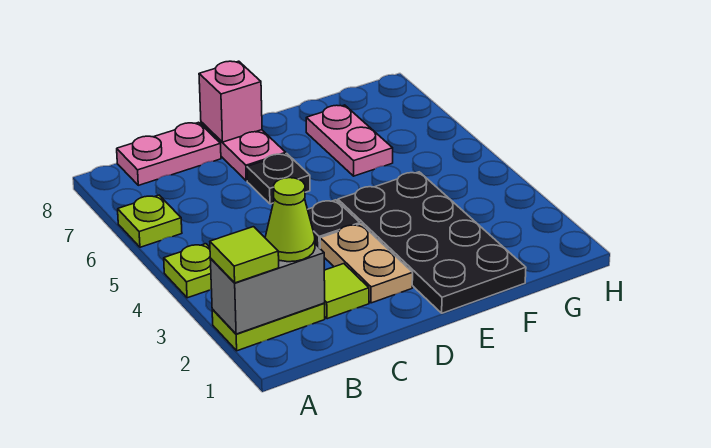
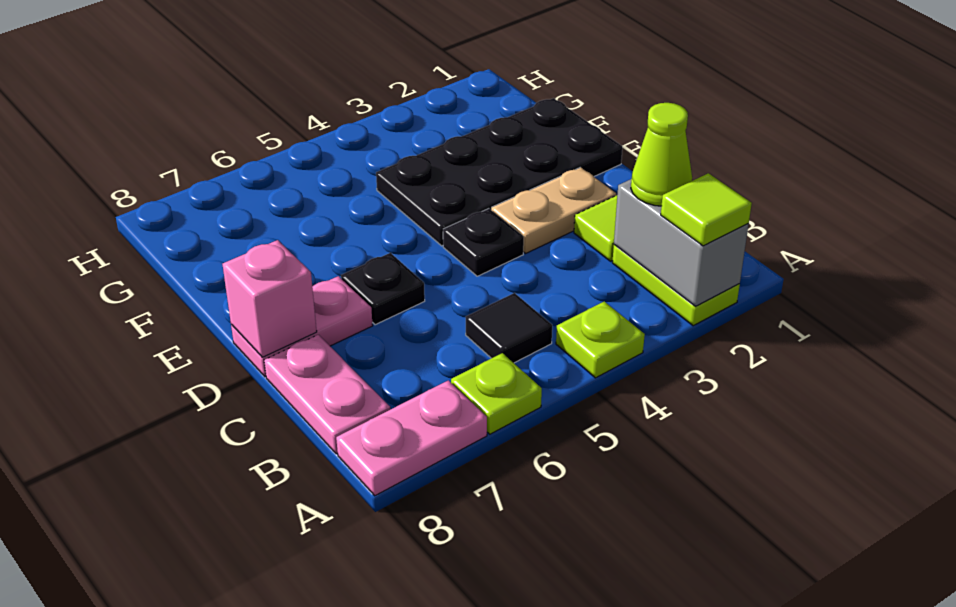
none -> black 1x1 tile [466,293,552,363]
pink 1x2 plate [306,105,393,176] -> pink 1x2 plate moved to [336,380,487,496]

